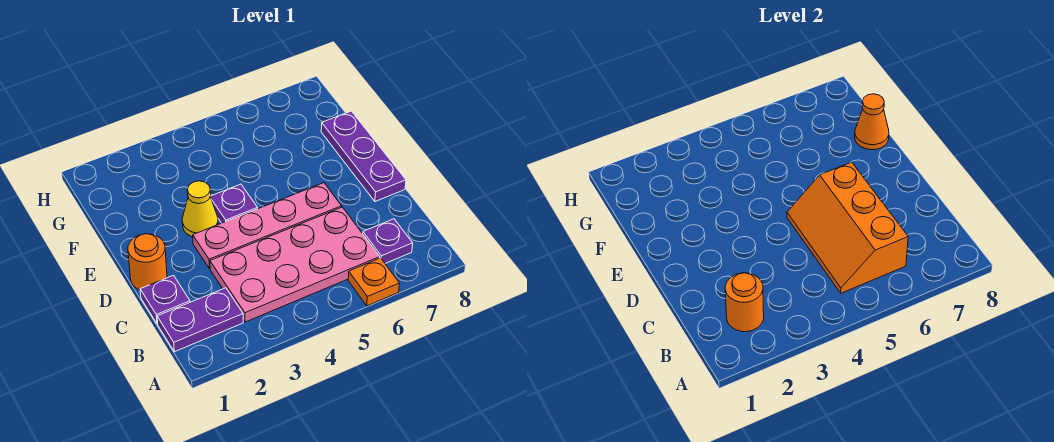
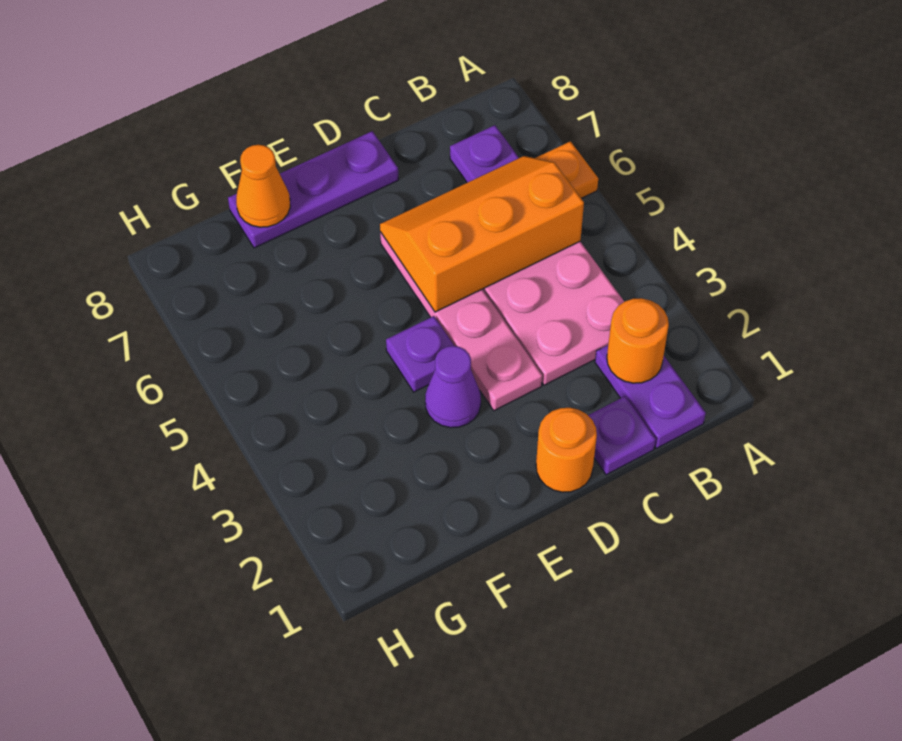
orange 2x3 slope [787,162,908,293] -> orange 2x3 slope turned to [380,156,584,312]
yellow 1x1 cone [182,181,218,237] -> purple 1x1 cone [425,346,481,428]

